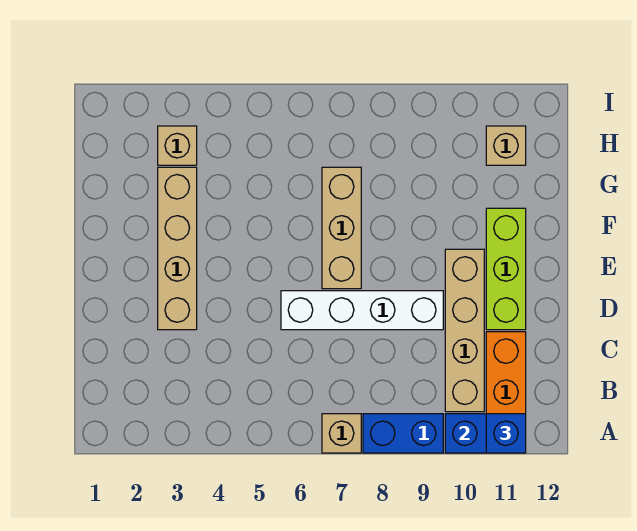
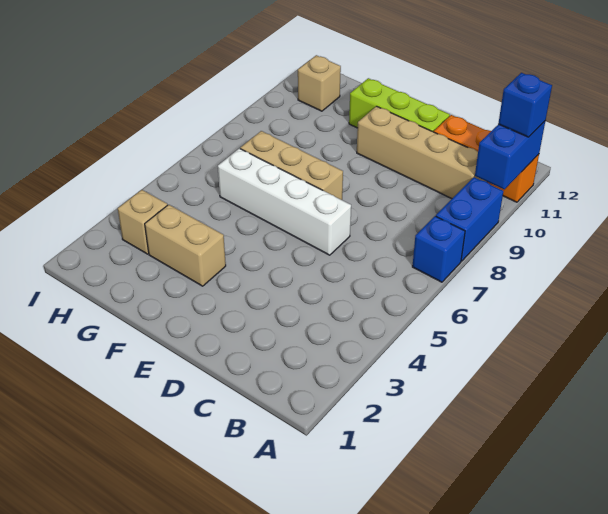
tan 1x1 brick [322,414,361,453] -> blue 1x1 brick [412,216,465,282]
tan 1x4 brick [158,167,197,330] -> tan 1x2 brick [145,205,226,286]
white 1x4 brick [281,291,443,330] -> white 1x4 brick turned to [218,148,351,255]

